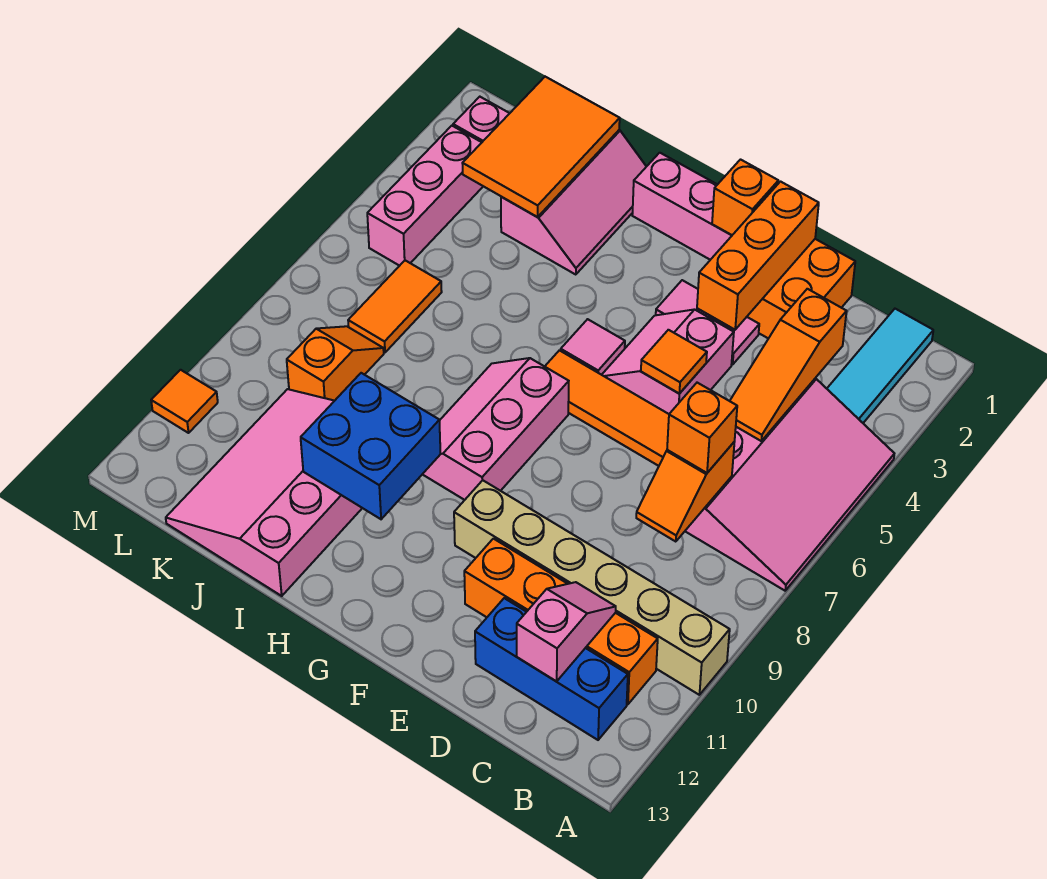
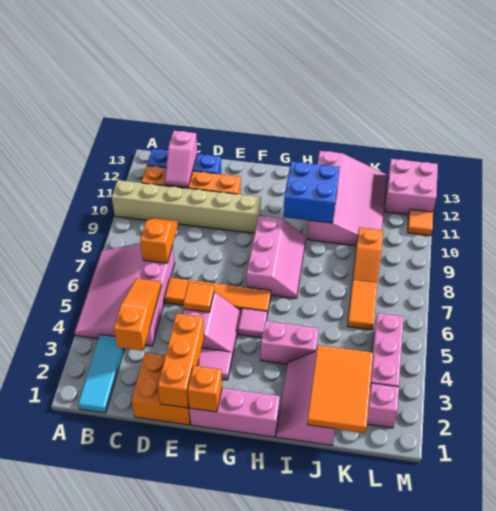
orange 1x1 brick [667,383,737,473] -> none
none -> pink 1x2 brick [261,321,318,364]
none -> pink 2x2 brick [385,159,438,215]

